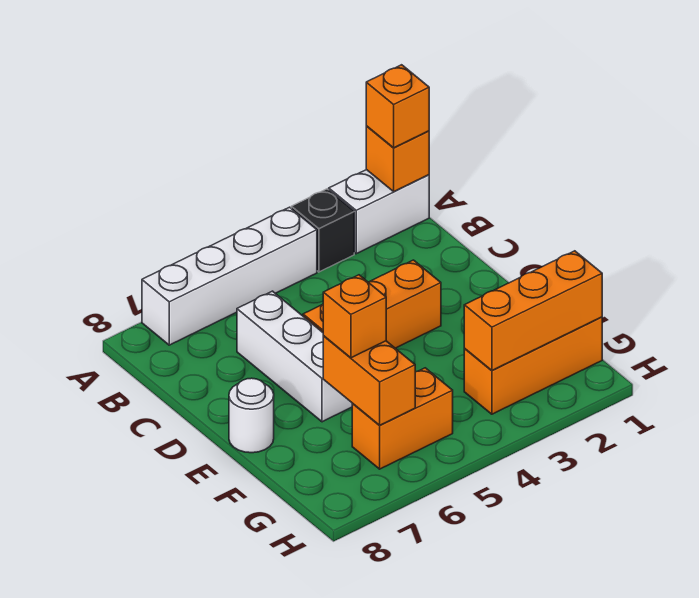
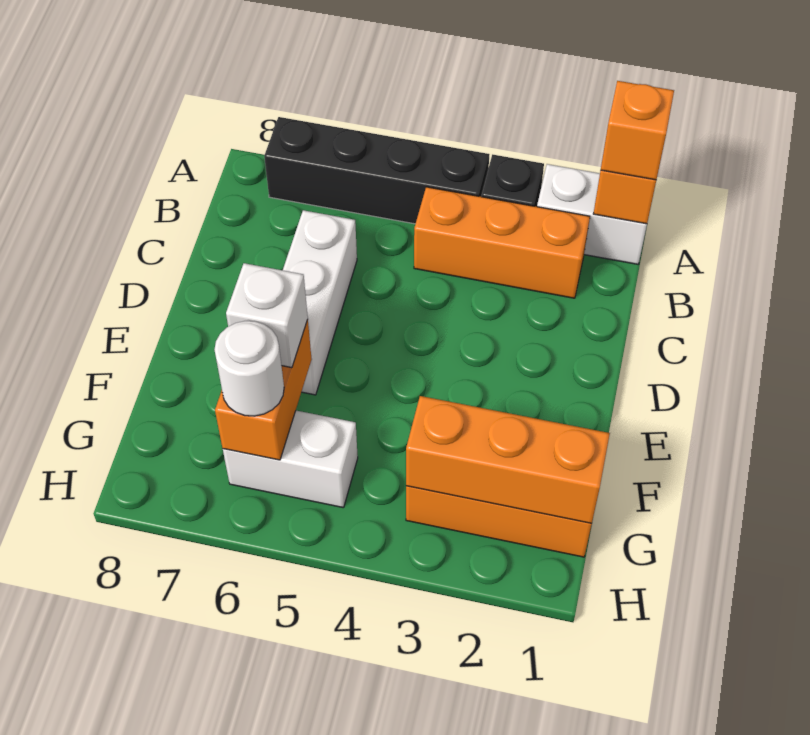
white 1x4 brick [142,207,317,345] -> black 1x4 brick [264,117,489,224]
orange 1x3 brick [303,260,441,348] -> orange 1x3 brick moved to [414,187,590,298]
white 1x1 round brick [229,378,274,453] -> white 1x1 round brick moved to [214,321,284,416]
orange 1x1 brick [323,275,386,358] -> white 1x1 brick [226,263,308,368]
orange 1x2 brick [352,368,453,469] -> white 1x2 brick [223,411,358,508]

